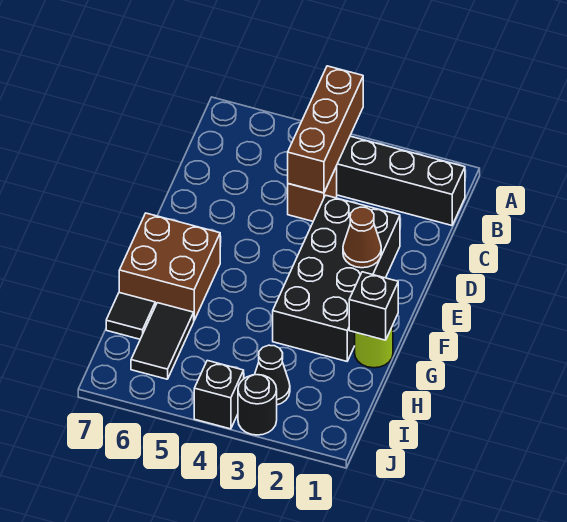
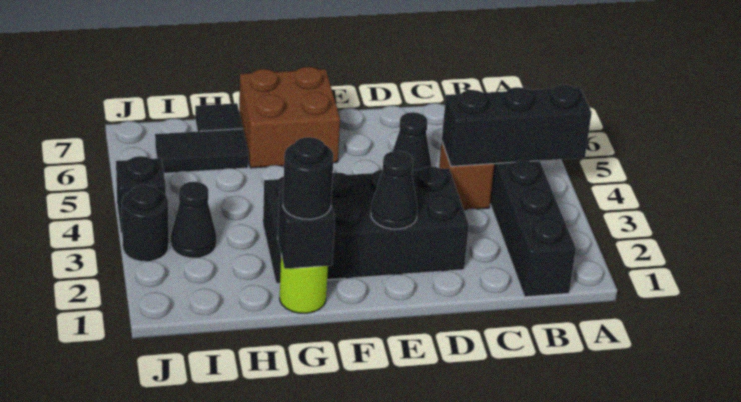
brown 1x3 brick [288,66,363,193] -> black 1x3 brick [442,85,592,166]
none -> black 1x1 cone [393,112,432,171]
brown 1x1 cone [343,207,381,268] -> black 1x1 cone [371,151,418,229]
none -> black 1x1 round brick [283,137,334,219]

